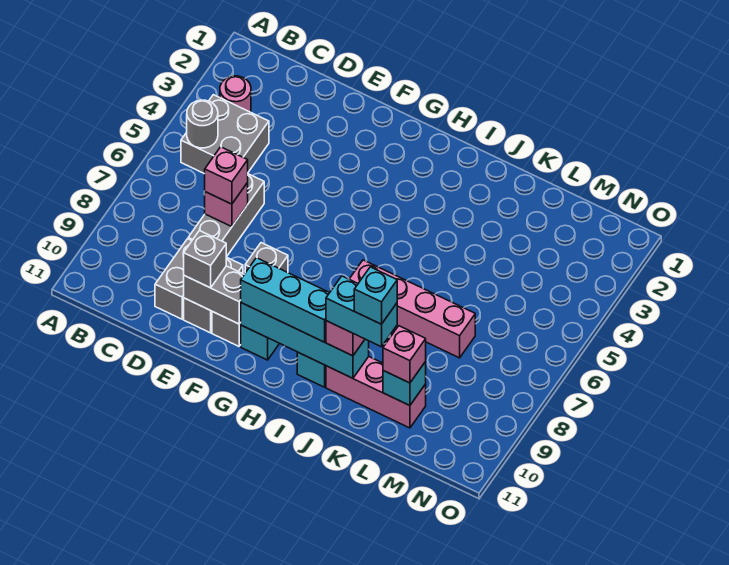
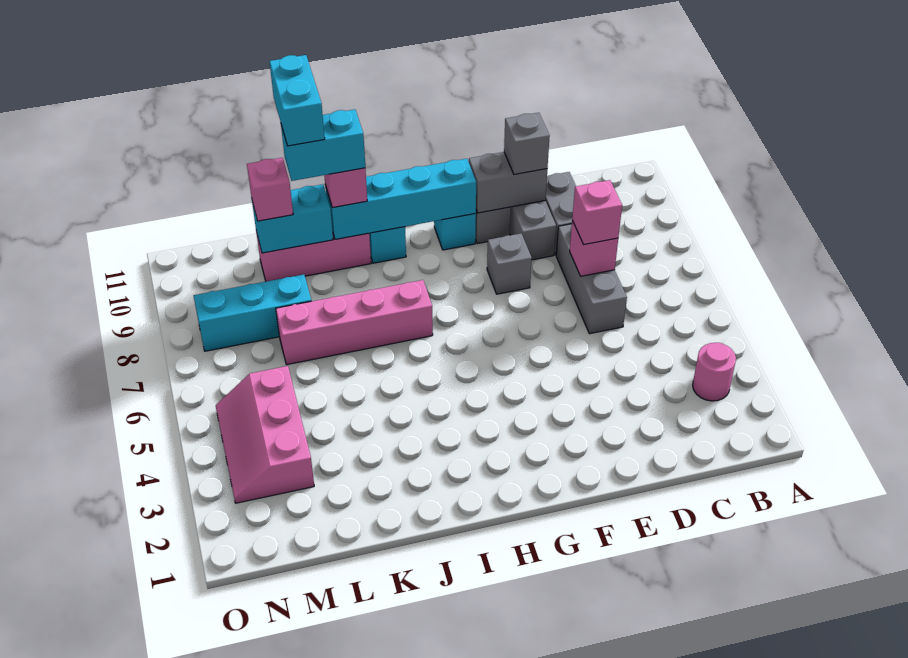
grey 2x2 brick [181,95,269,174] -> none
grey 1x1 round brick [187,100,218,148] -> none
cyan 1x3 brick [241,258,329,342] -> cyan 1x3 brick moved to [194,274,311,351]
cyan 1x1 brick [354,267,397,324] -> cyan 1x2 brick [269,55,325,146]
cyan 1x1 brick [383,362,426,406] -> cyan 1x2 brick [252,184,333,253]
none -> pink 2x3 slope [216,366,314,503]

